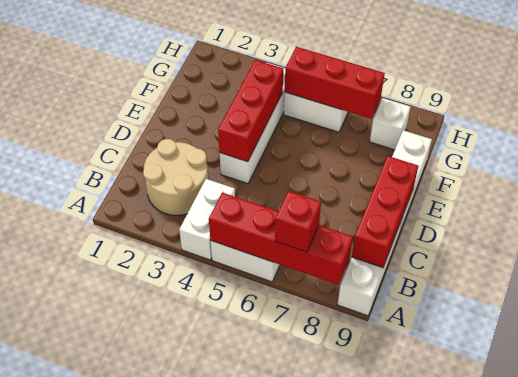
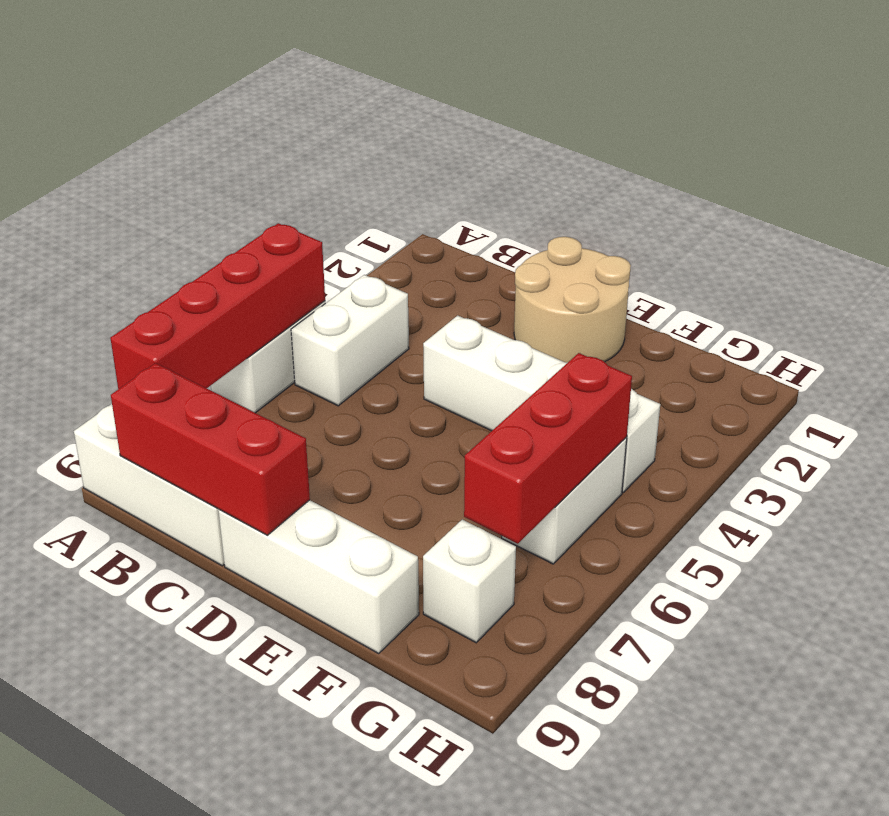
white 1x2 brick [179,179,235,260] -> white 1x2 brick turned to [291,275,409,406]
red 1x1 brick [275,191,321,252] -> none
tan 2x2 round brick [143,139,208,215] -> tan 2x2 round brick moved to [514,237,631,363]
red 1x3 brick [218,60,283,162] -> none

